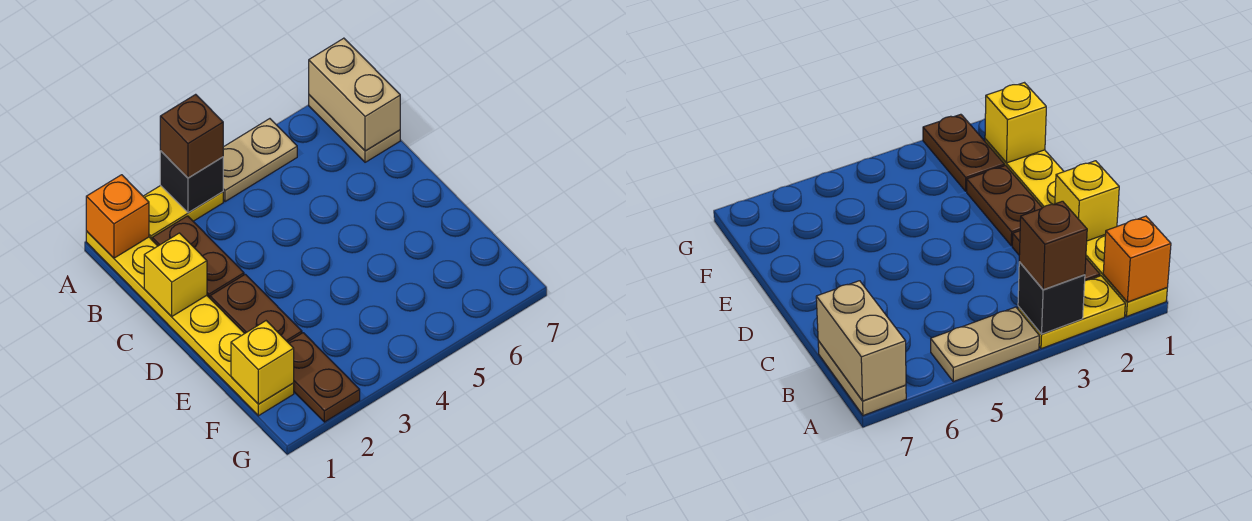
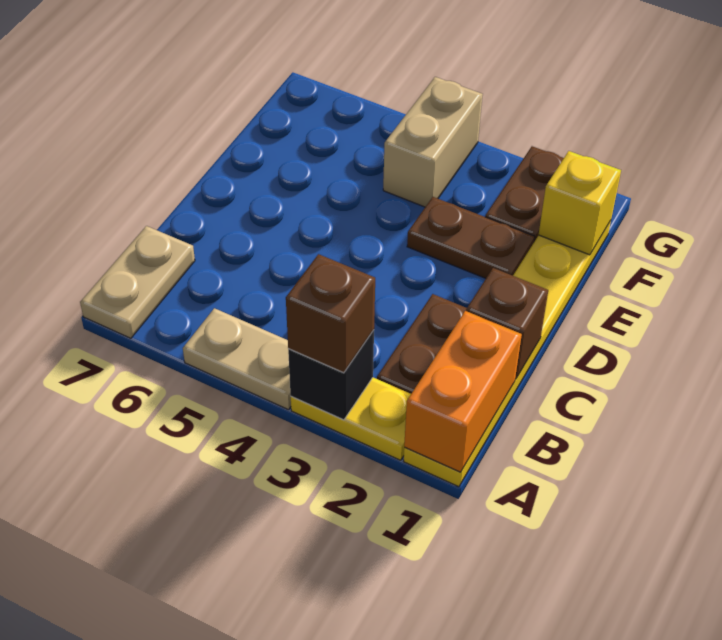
orange 1x1 brick [86,175,149,258] -> orange 1x2 brick [404,311,522,472]
tan 1x2 brick [309,38,400,151] -> tan 1x2 brick moved to [383,77,483,207]
yellow 1x1 brick [144,233,207,317] -> brown 1x1 brick [466,268,548,379]
brown 1x2 plate [210,274,302,342] -> brown 1x2 plate turned to [407,197,535,278]

